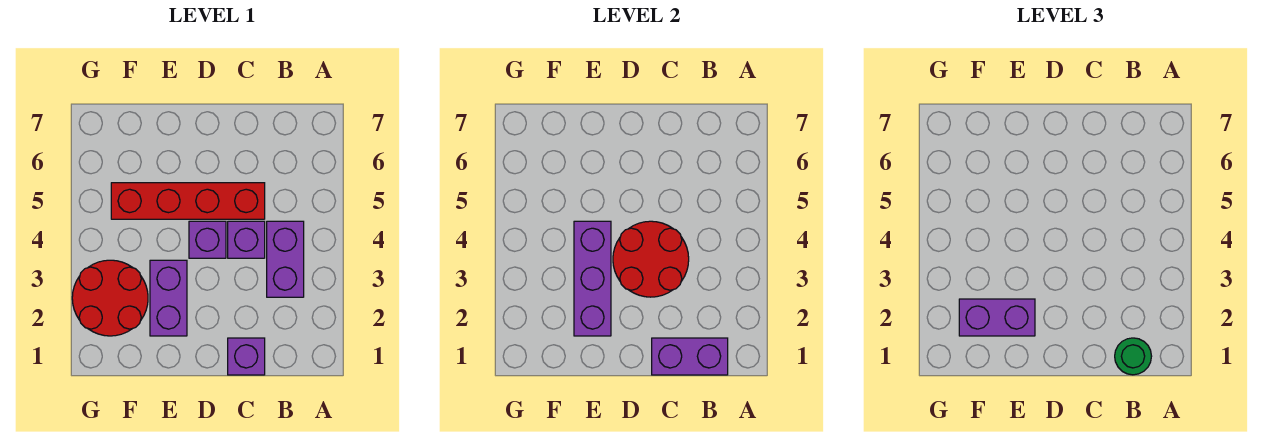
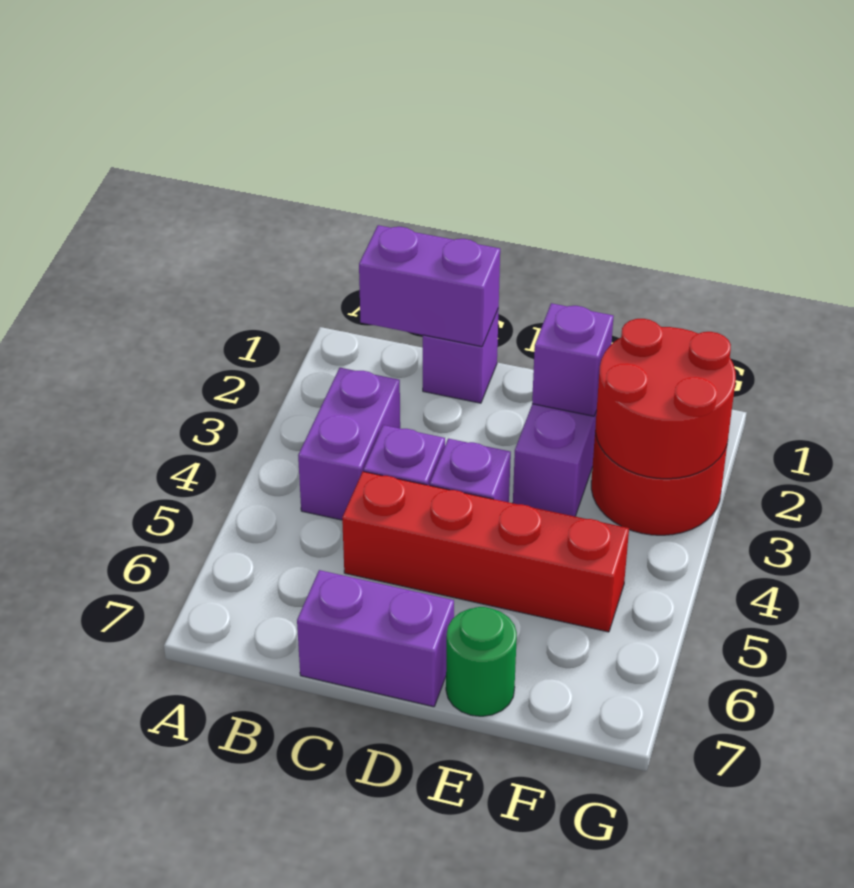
green 1x1 round brick [1115,338,1152,375] -> green 1x1 round brick moved to [446,607,517,716]
red 2x2 round brick [613,221,689,297] -> red 2x2 round brick moved to [595,319,736,479]
purple 1x3 brick [574,221,611,336] -> purple 1x1 brick [532,303,614,416]
purple 1x2 brick [959,299,1035,336] -> purple 1x2 brick moved to [297,570,454,707]

